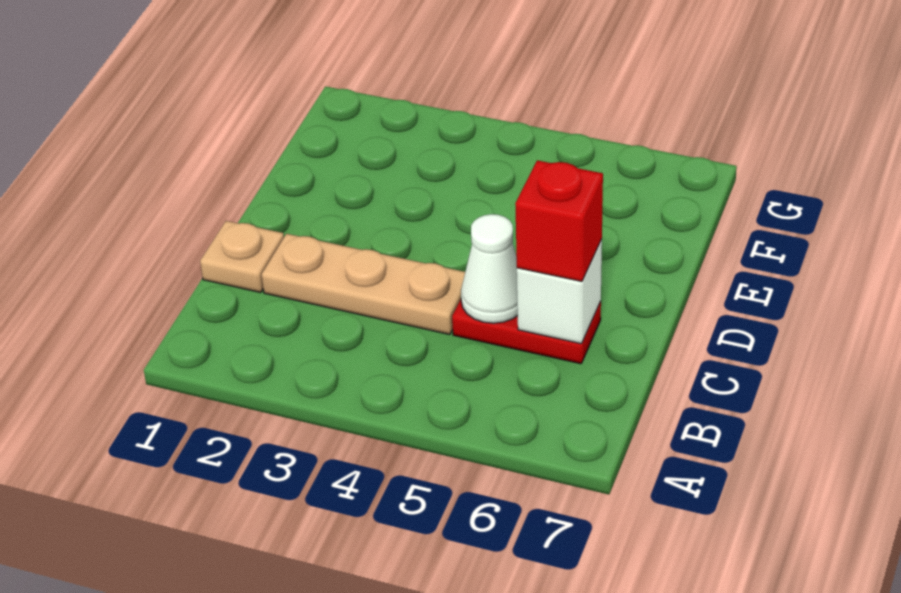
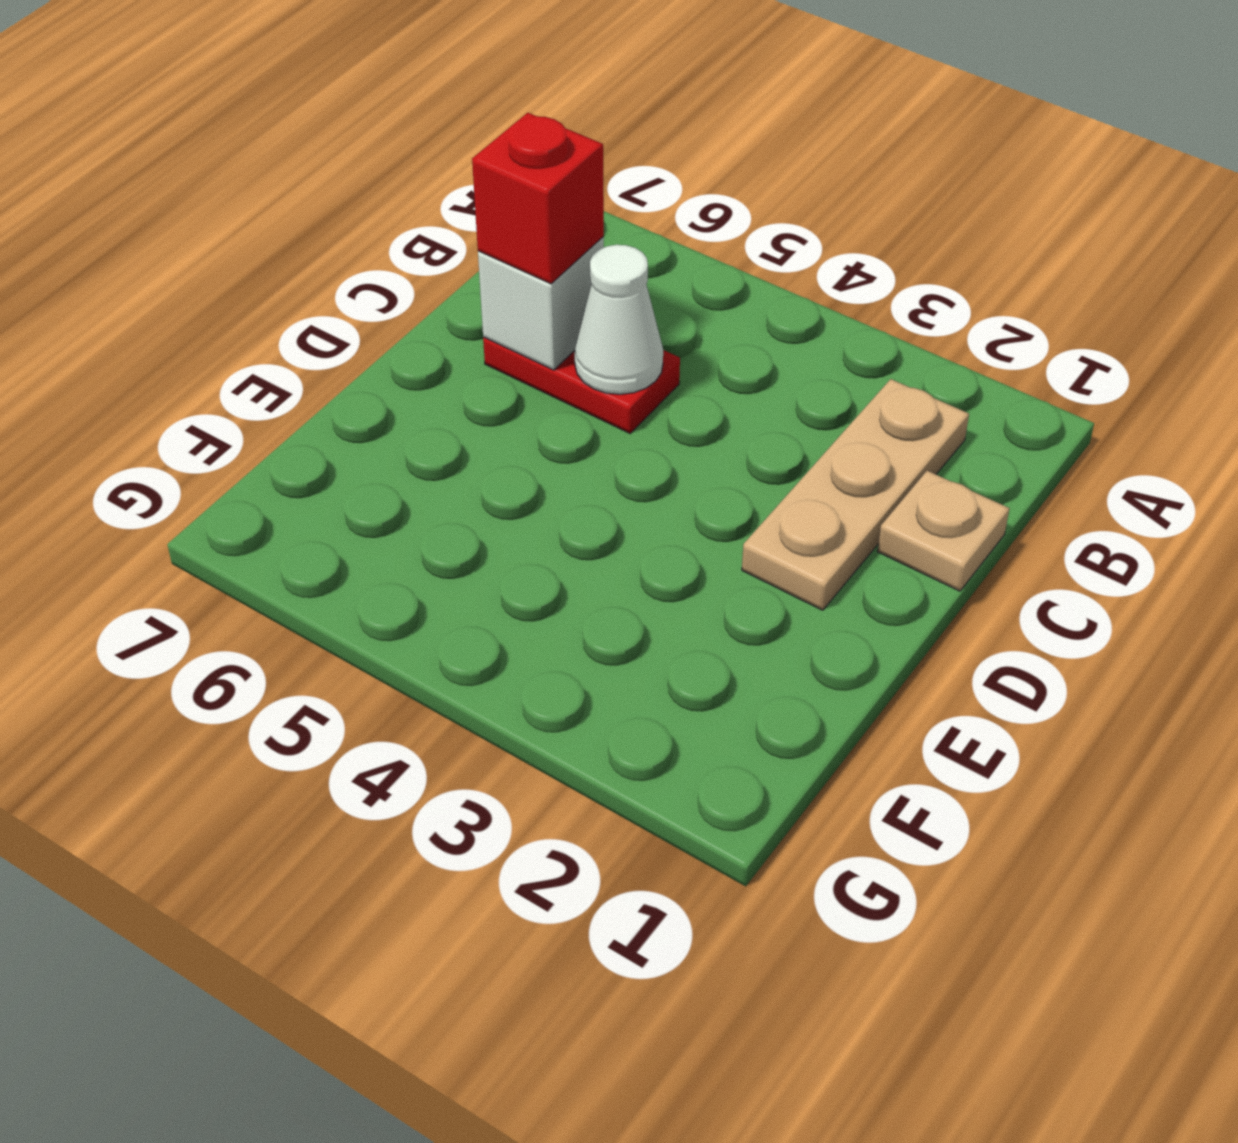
tan 1x3 plate [262,234,465,335] -> tan 1x3 plate turned to [742,379,969,610]

